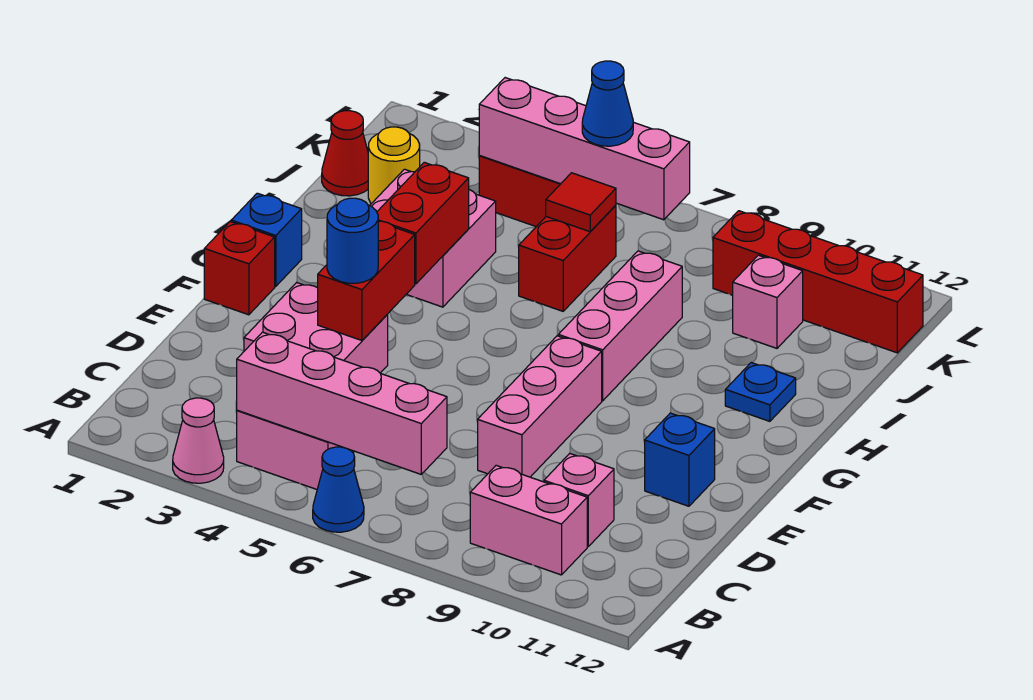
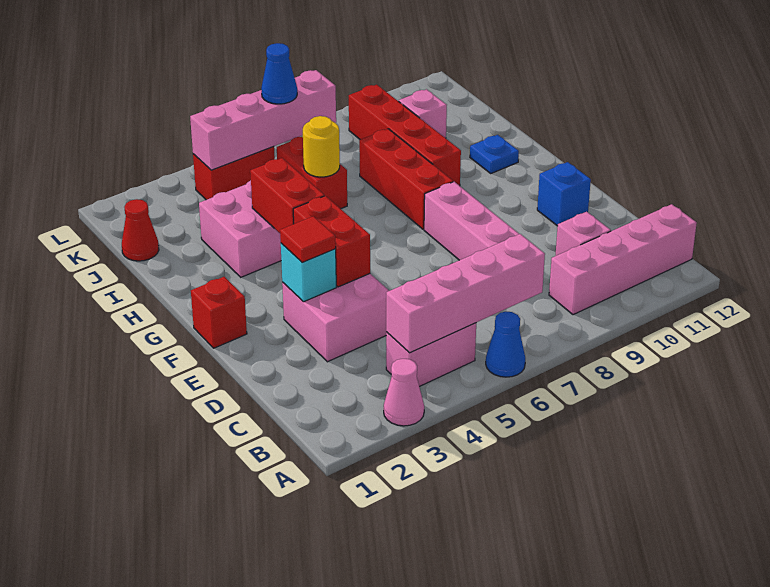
pink 1x2 brick [470,465,587,575] -> pink 1x4 brick [549,204,697,315]
none -> cyan 1x1 brick [281,243,336,302]
blue 1x1 round brick [327,198,378,283] -> none
blue 1x1 brick [231,193,302,286] -> none
pink 1x3 brick [558,251,682,401] -> red 1x3 brick [359,129,453,229]
yellow 1x1 round brick [368,127,420,204] -> yellow 1x1 round brick moved to [302,116,340,177]
red 1x1 tile [546,173,616,232] -> red 1x1 tile moved to [280,216,336,262]
red 1x4 brick [713,211,923,353] -> red 1x4 brick turned to [349,85,461,186]

